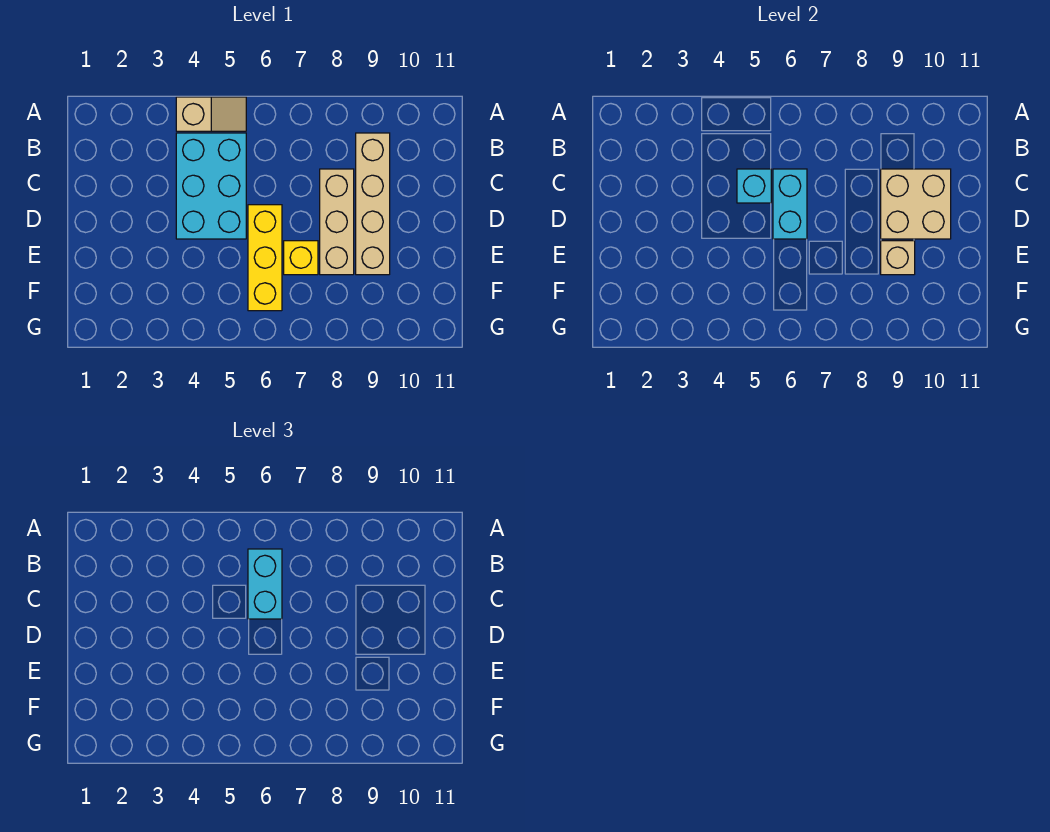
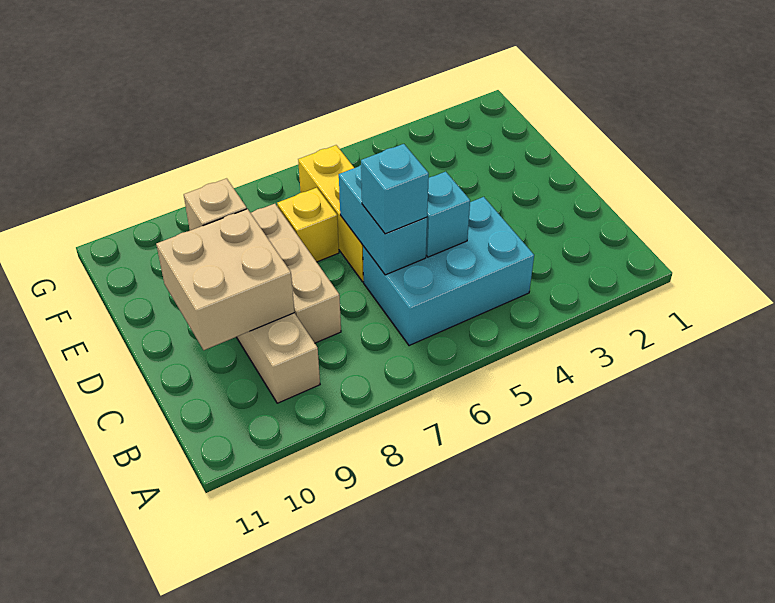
tan 1x2 slope [176,97,246,131] -> none
cyan 2x3 brick [176,133,246,239] -> cyan 2x3 brick turned to [363,197,534,346]
cyan 1x2 brick [248,549,282,619] -> cyan 1x1 brick [361,144,429,234]

